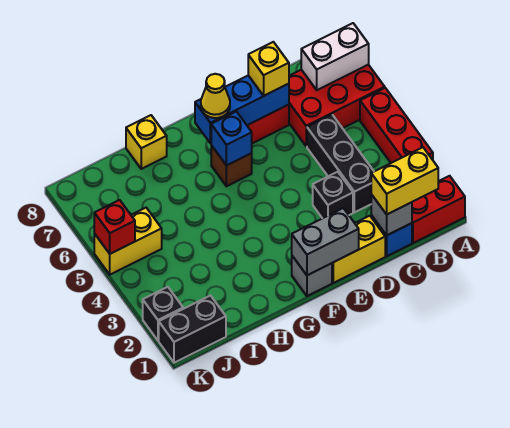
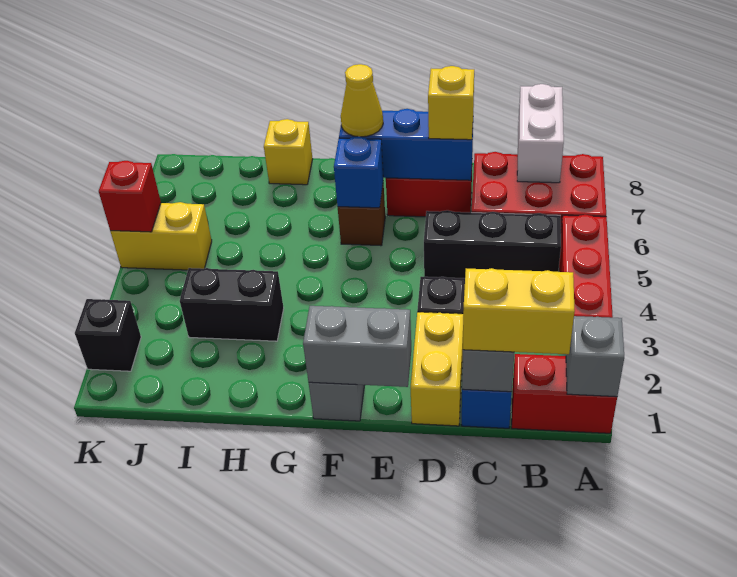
none -> grey 1x1 brick [566,316,624,397]
white 1x2 brick [301,23,369,90] -> white 1x2 brick turned to [517,84,564,183]
black 1x3 brick [307,115,374,212] -> black 1x3 brick turned to [424,210,561,278]
yellow 1x2 brick [332,216,385,283] -> yellow 1x2 brick turned to [410,312,463,426]
black 1x2 brick [159,296,226,363] -> black 1x2 brick moved to [180,268,284,341]

